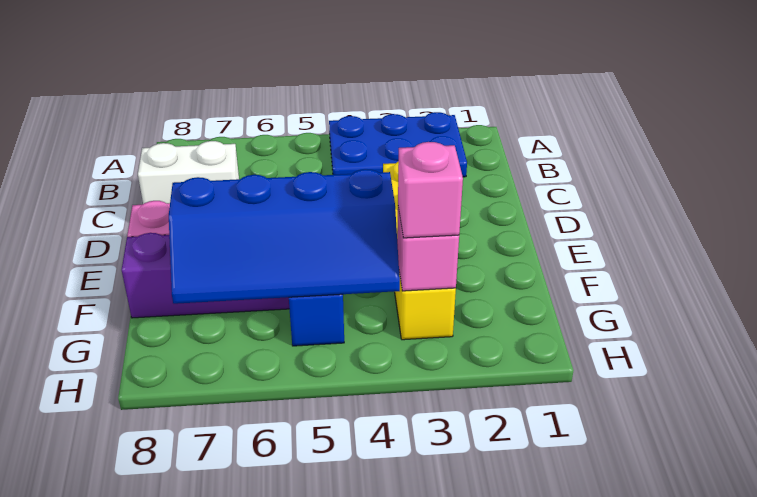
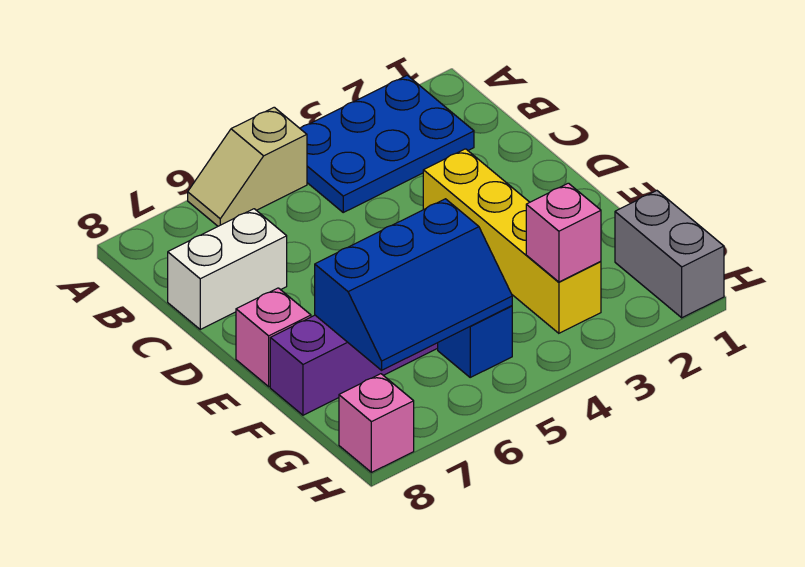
none -> tan 1x2 slope [188,107,307,226]
blue 2x4 slope [169,169,400,304] -> blue 2x3 slope [315,199,512,370]
none -> grey 1x2 brick [615,191,724,318]
pink 1x1 brick [398,142,463,238] -> pink 1x1 brick moved to [339,374,414,472]

